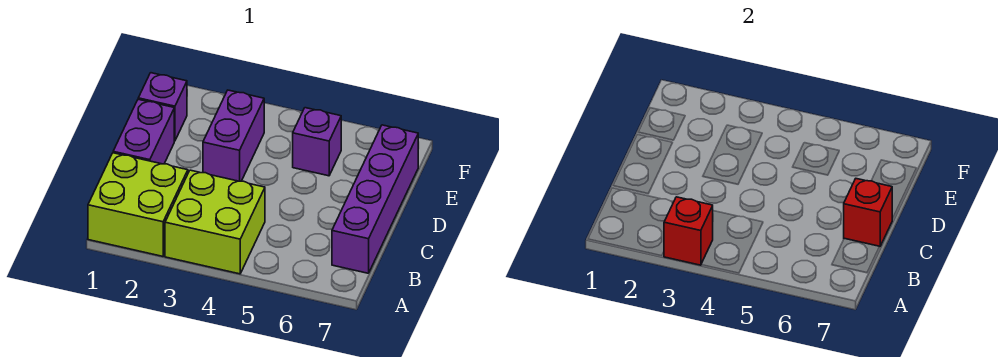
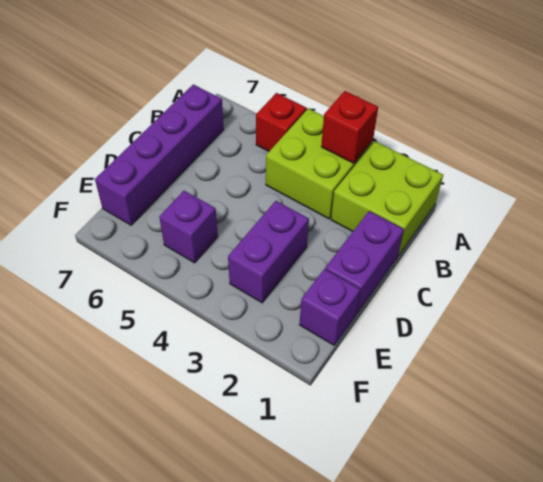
red 1x1 brick [844,179,892,247] -> red 1x1 brick moved to [256,93,307,151]

